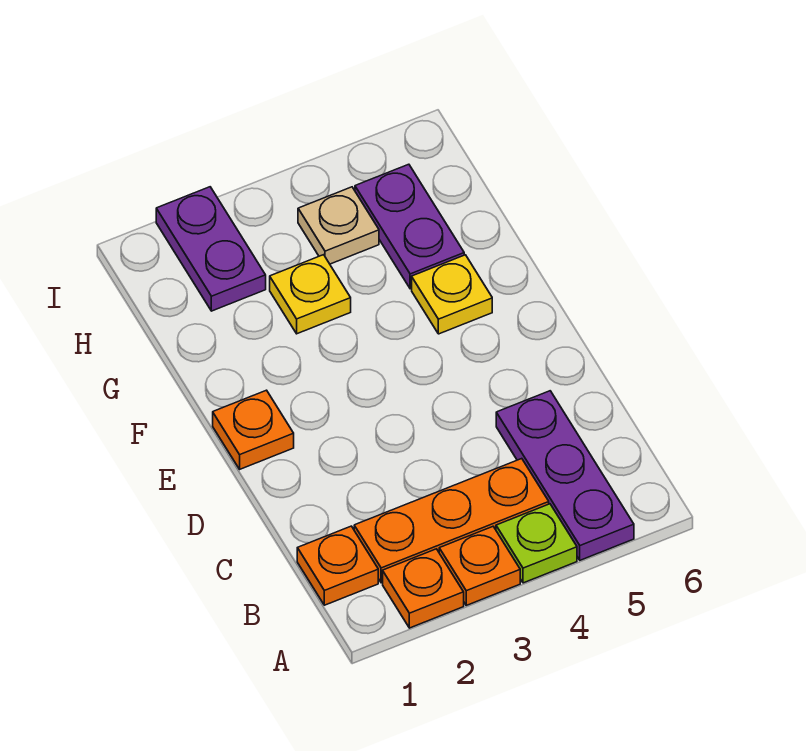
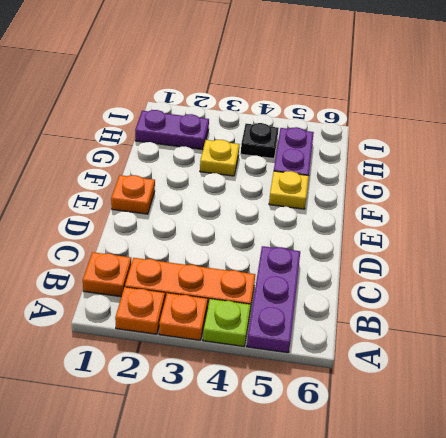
purple 1x2 plate [156,187,266,311] -> purple 1x2 plate turned to [135,110,209,150]
tan 1x1 plate [298,187,379,264] -> black 1x1 plate [241,123,279,159]

